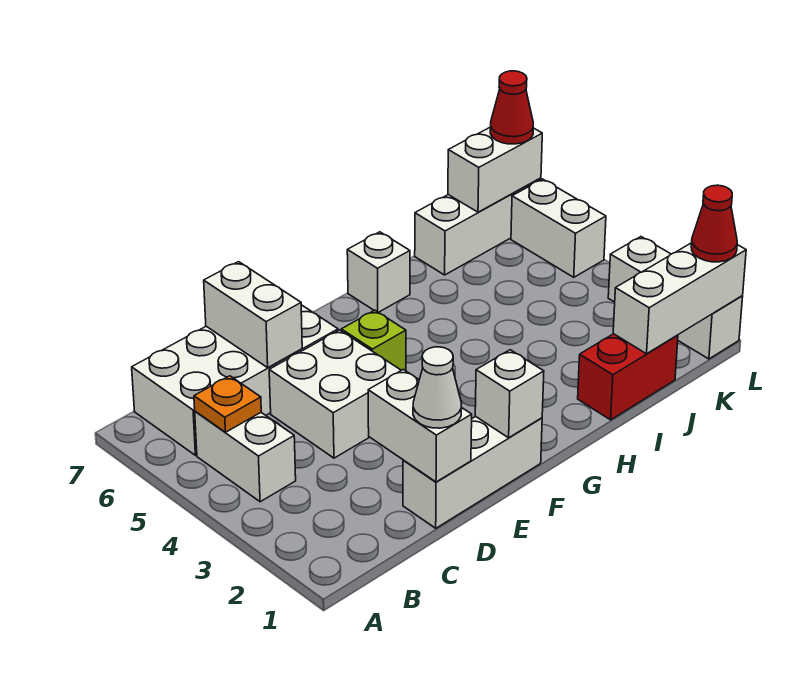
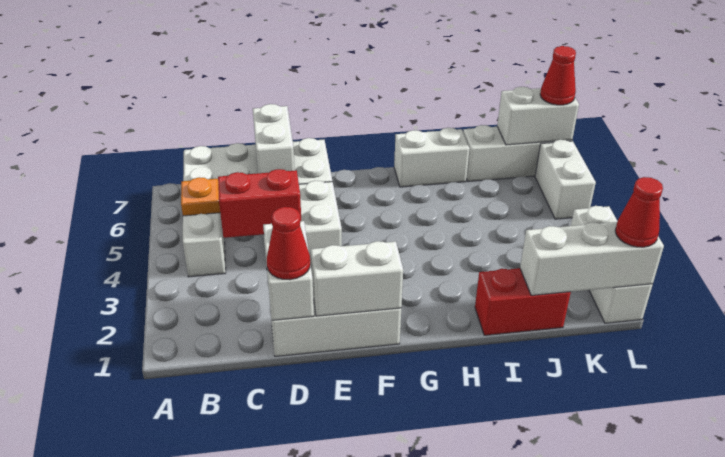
none -> red 1x2 brick [218,169,301,238]
white 1x1 cone [413,347,462,428] -> red 1x1 cone [267,207,310,280]
white 1x1 brick [475,350,544,438] -> white 1x2 brick [310,241,403,316]
lime 1x1 brick [341,310,406,371] -> none
white 1x1 brick [347,232,410,312] -> white 1x2 brick [394,128,470,187]

